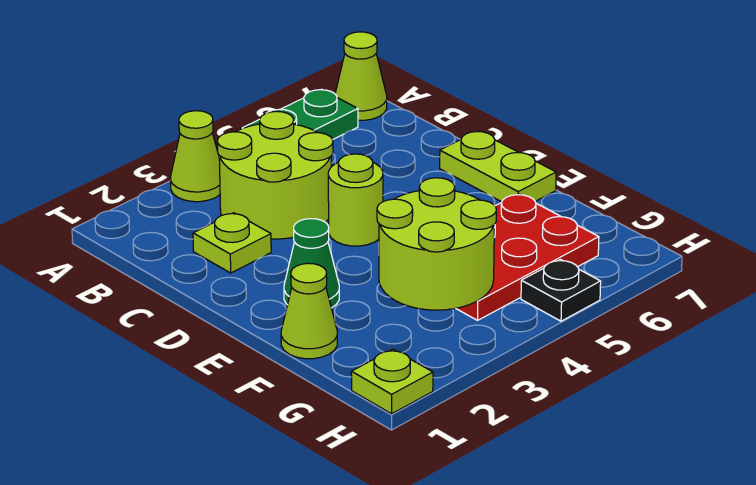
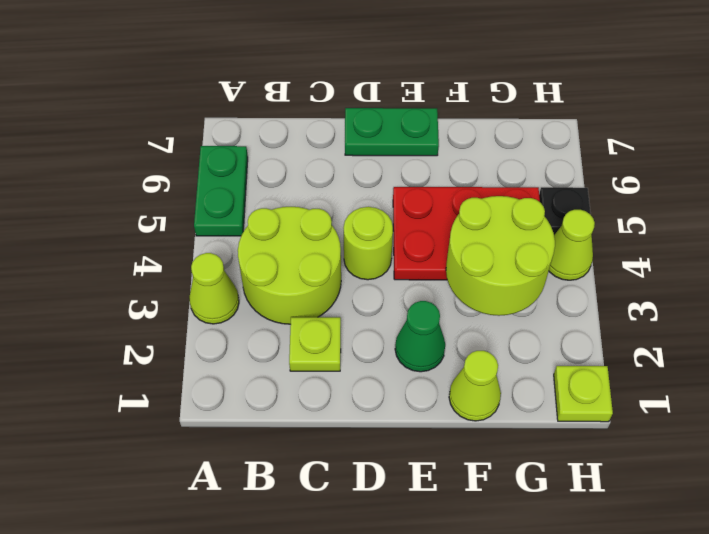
lime 1x1 cone [335,32,387,120] -> lime 1x1 cone moved to [549,210,595,280]
lime 1x2 plate [440,131,556,202] -> green 1x2 plate [345,108,439,156]
red 2x3 plate [456,194,599,320] -> red 2x3 plate turned to [393,187,540,280]

